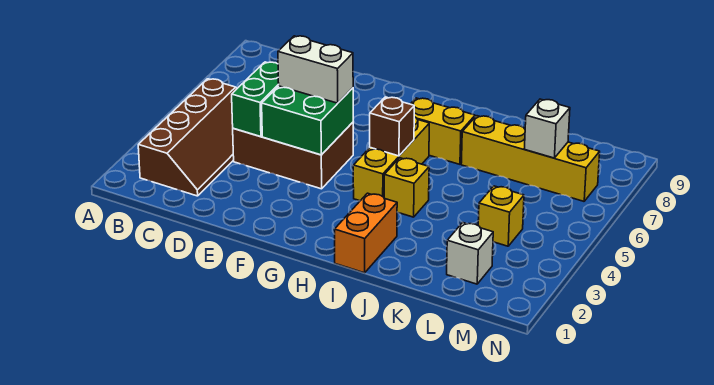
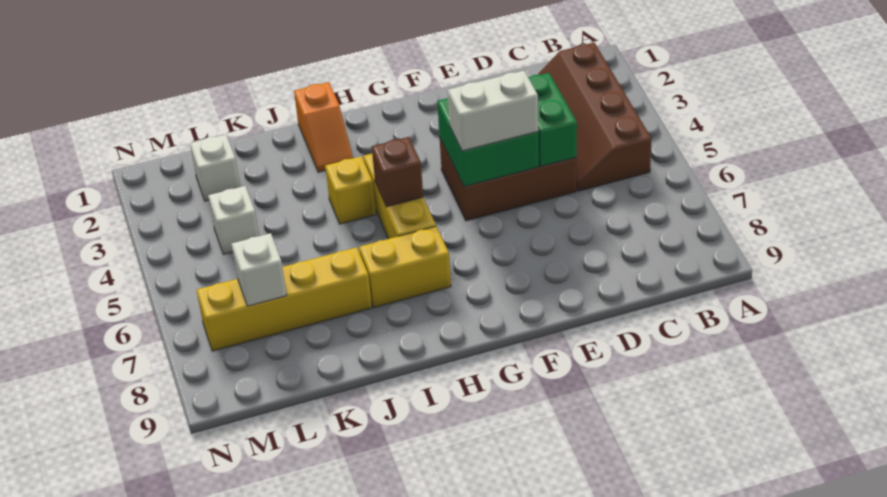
orange 1x2 brick [335,193,397,273] -> orange 1x2 slope [294,82,353,172]
yellow 1x1 brick [478,186,524,246] -> white 1x1 brick [208,186,259,255]

